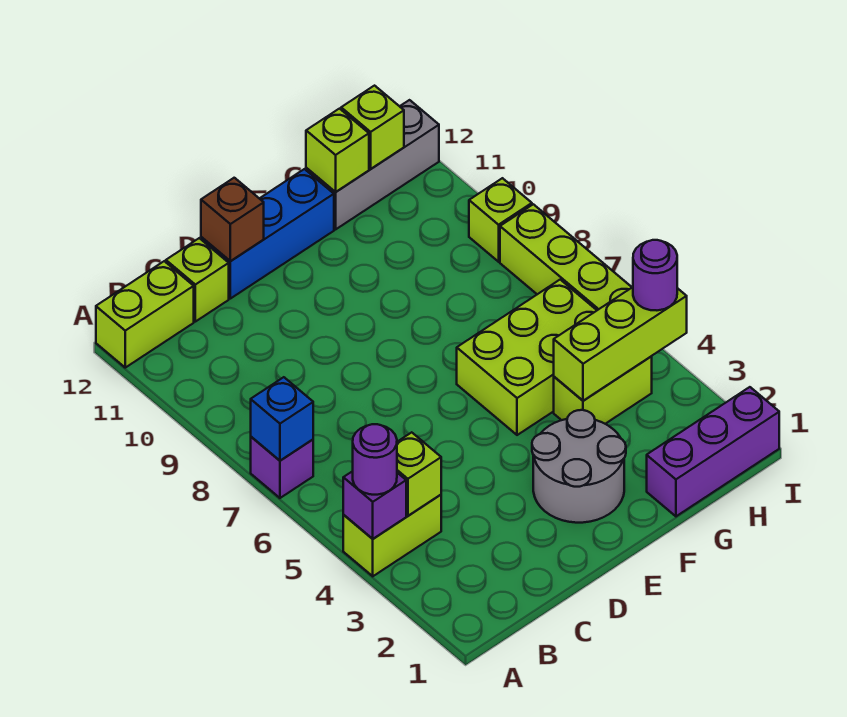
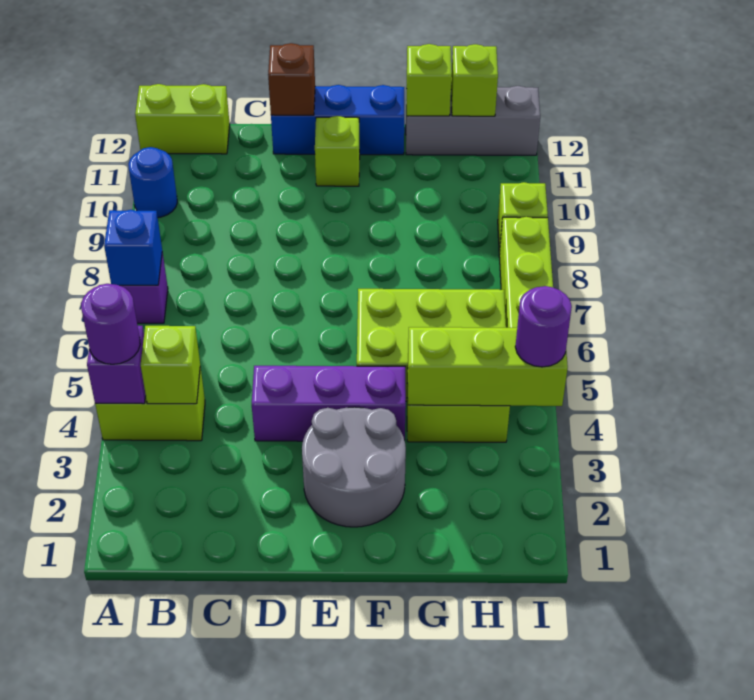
none -> blue 1x1 round brick [128,147,177,218]
lime 1x1 brick [166,238,229,322] -> lime 1x1 brick moved to [315,116,360,186]
purple 1x3 brick [647,387,779,516] -> purple 1x3 brick moved to [252,366,406,441]

